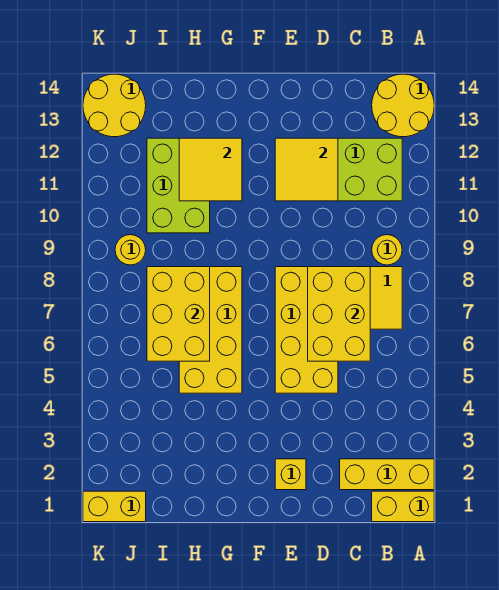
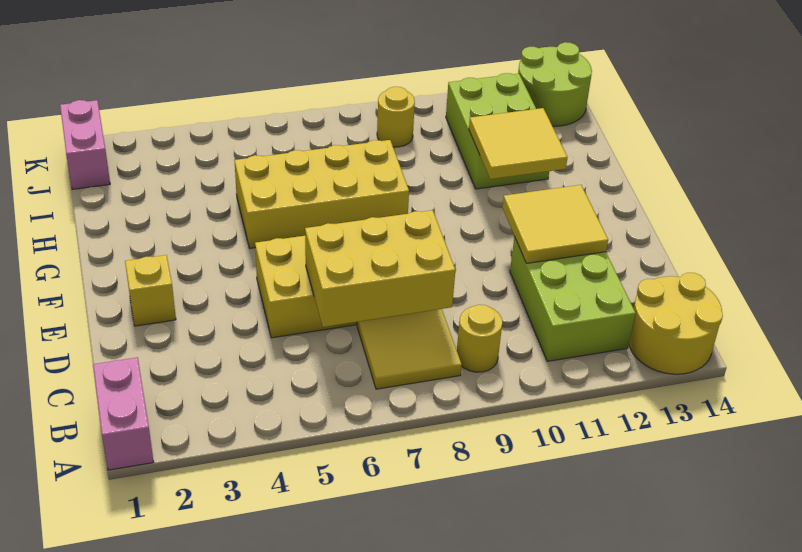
yellow 1x2 brick [372,491,434,522] -> pink 1x2 brick [93,357,153,470]
yellow 1x3 brick [340,459,434,490] -> none
yellow 2x3 brick [147,267,210,361] -> none
lime 2x3 brick [147,138,210,233] -> lime 2x3 brick turned to [446,73,549,189]
yellow 1x2 brick [83,491,146,522] -> pink 1x2 brick [60,100,110,189]
yellow 2x2 round brick [83,74,146,137] -> lime 2x2 round brick [518,42,592,126]

